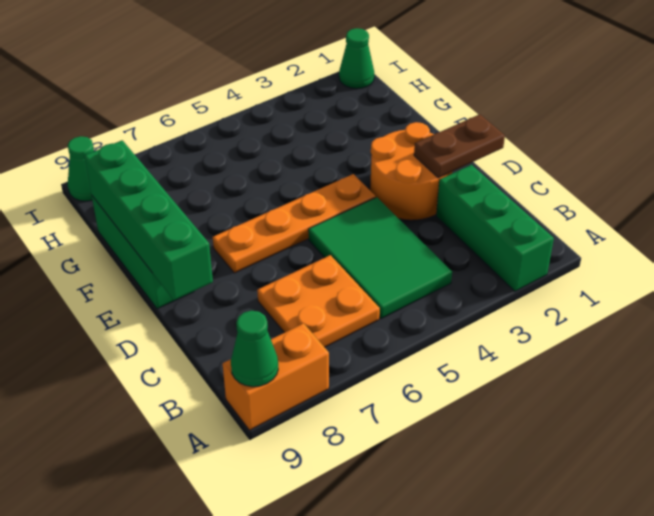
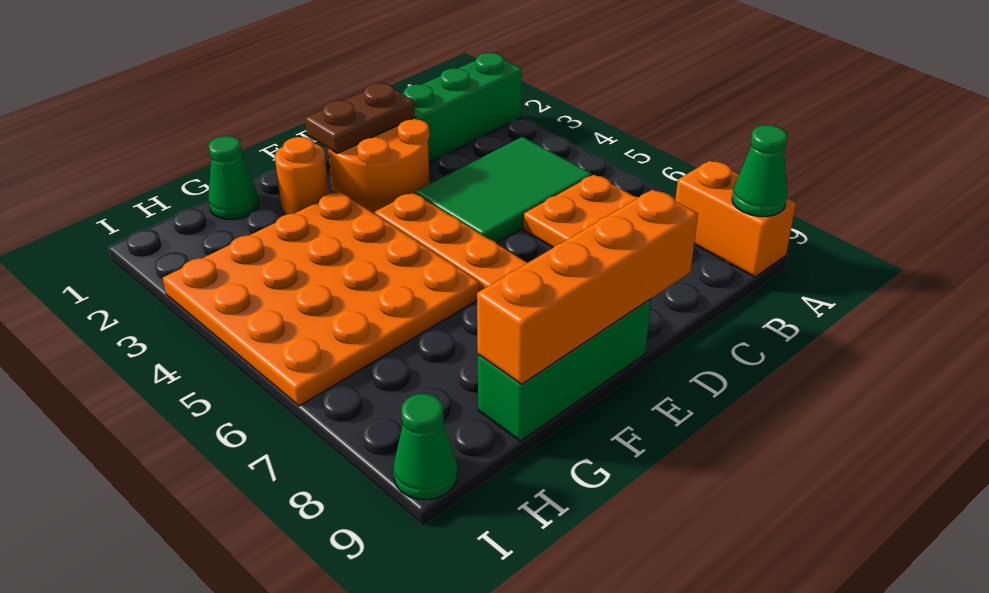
brown 1x2 plate [414,114,505,178] -> brown 1x2 plate turned to [305,83,415,153]
green 1x4 brick [84,140,213,300] -> orange 1x4 brick [477,190,698,384]
none -> orange 1x1 round brick [275,137,329,215]
none -> orange 4x4 plate [163,192,479,406]
green 1x1 cone [339,28,374,89] -> green 1x1 cone moved to [208,136,259,219]

